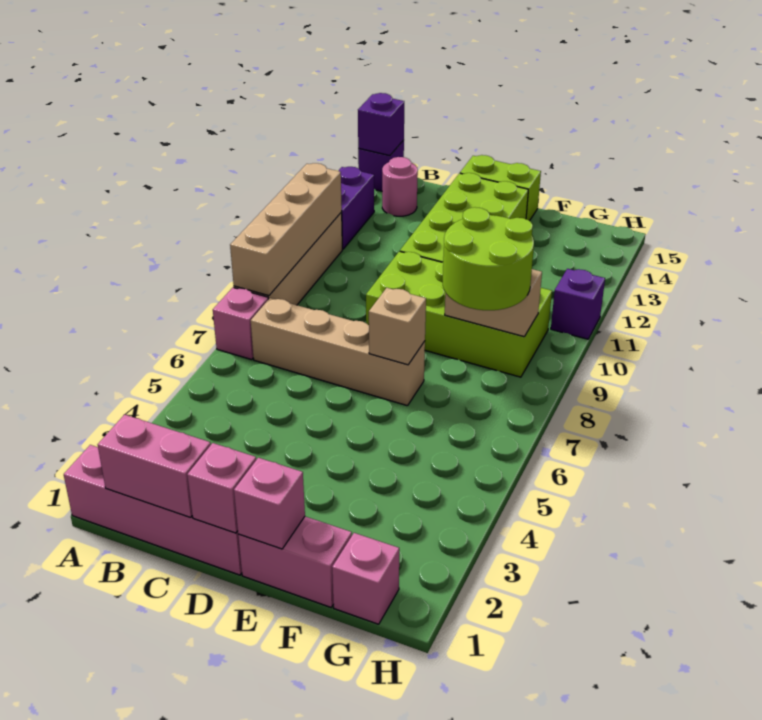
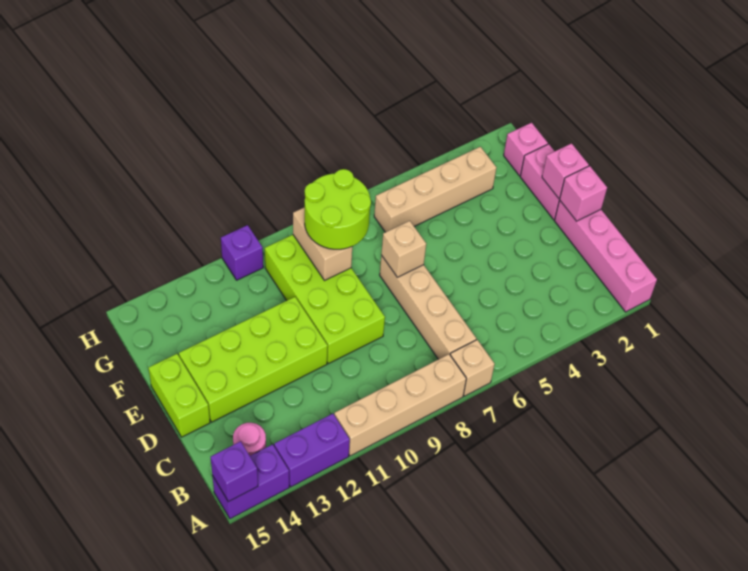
pink 1x1 brick [213,288,268,360] -> tan 1x1 brick [450,340,495,396]
tan 1x4 brick [230,163,342,296] -> tan 1x4 brick moved to [374,147,496,232]
purple 1x1 brick [358,140,404,191] -> purple 1x2 brick [213,444,289,519]
pink 1x2 brick [98,415,211,517] -> none

